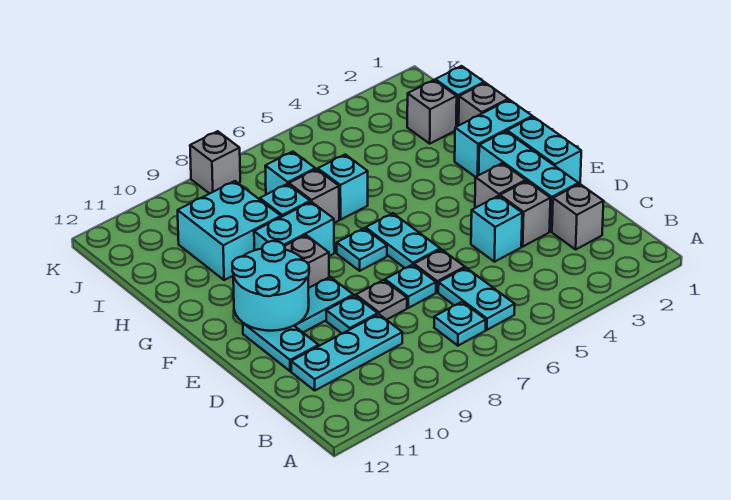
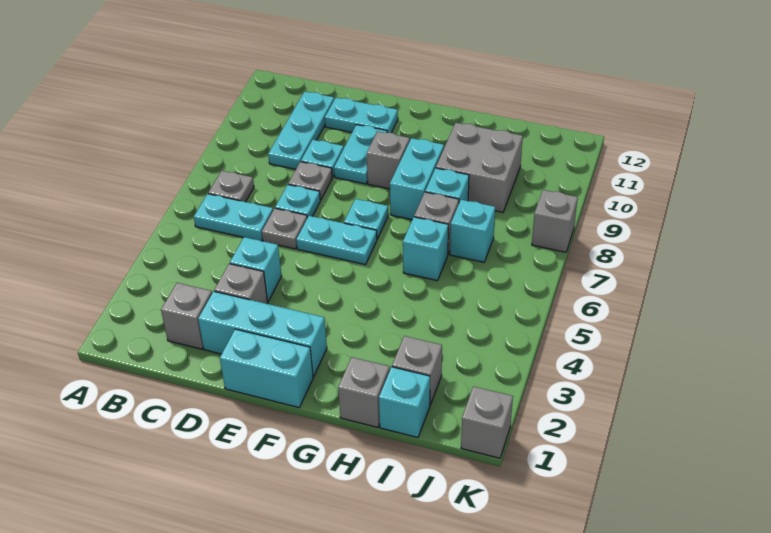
cyan 1x1 plate [434,302,486,346] -> grey 1x1 plate [208,171,254,202]
grey 1x1 brick [475,163,526,208] -> grey 1x1 brick moved to [461,387,513,458]
cyan 2x2 round brick [232,241,309,331] -> none
cyan 1x2 brick [455,100,532,177] -> none
cyan 2x2 brick [178,181,281,280] -> grey 2x2 brick [436,123,523,212]

